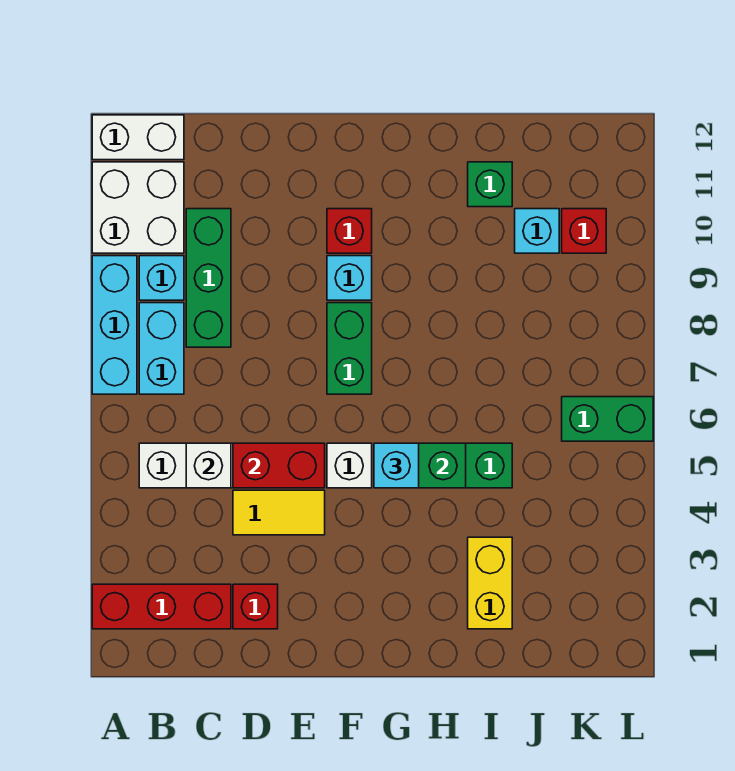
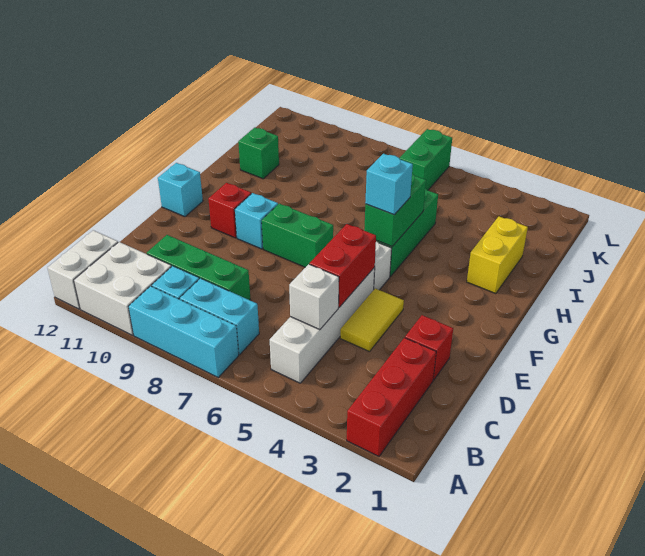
yellow 1x2 brick [468,537,512,629] -> yellow 1x2 brick turned to [467,217,528,294]
cyan 1x1 brick [515,209,559,253] -> cyan 1x1 brick moved to [158,163,203,217]
red 1x1 brick [562,209,606,253] -> none

